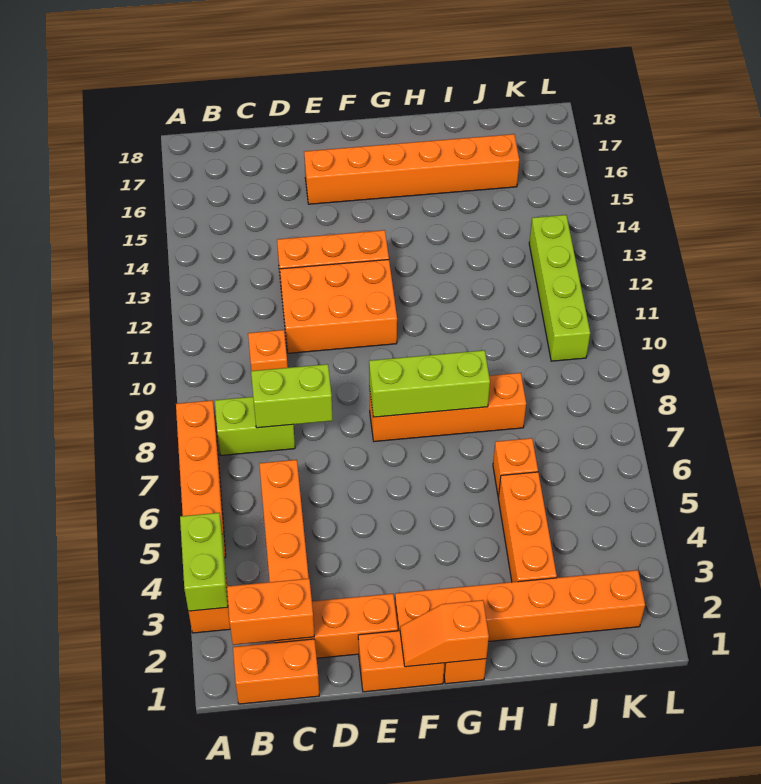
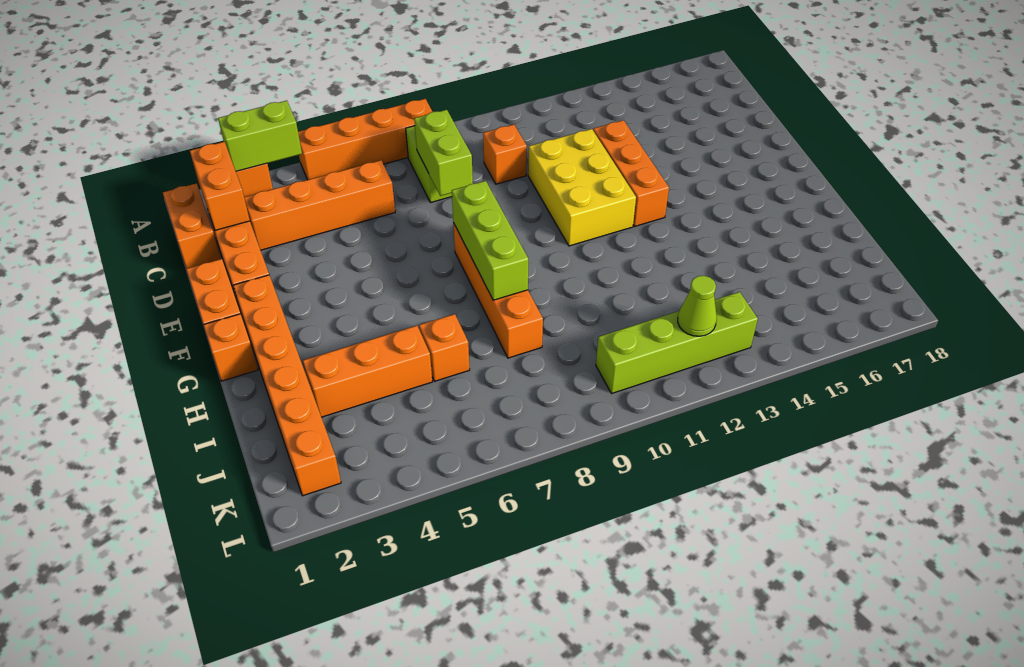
orange 2x3 brick [280,260,397,353] -> yellow 2x3 brick [528,129,636,246]
orange 1x6 brick [304,134,519,204] -> none
orange 1x2 slope [400,600,489,667] -> none
none -> lime 1x1 cone [678,276,717,336]

